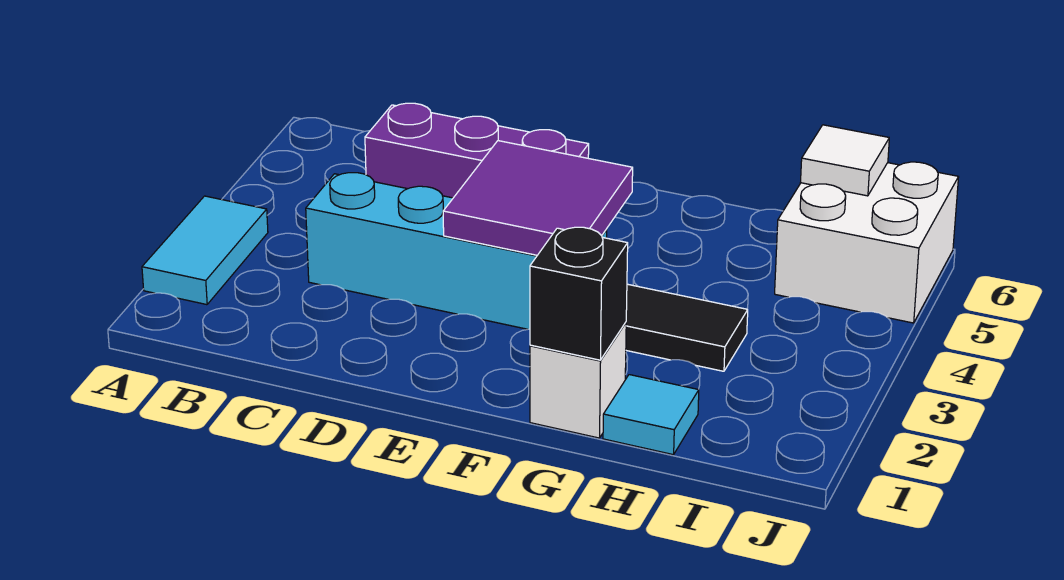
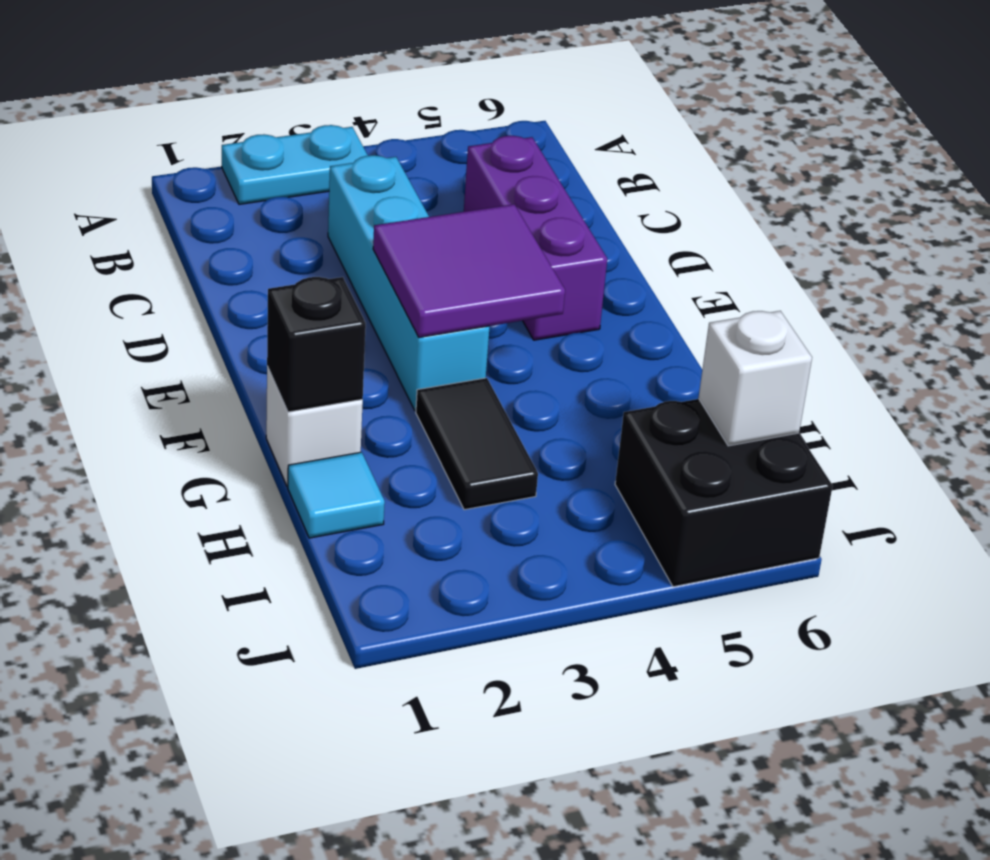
cyan 1x2 tile [142,196,268,305] -> cyan 1x2 plate [222,125,368,204]
white 2x2 brick [775,162,959,323] -> black 2x2 brick [615,399,833,587]
white 1x1 tile [801,125,889,196] -> white 1x1 brick [699,311,812,446]

